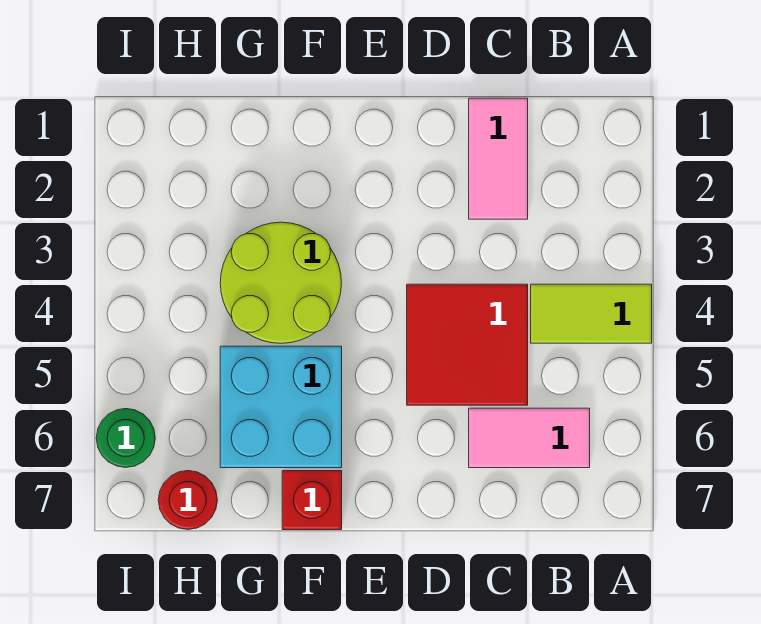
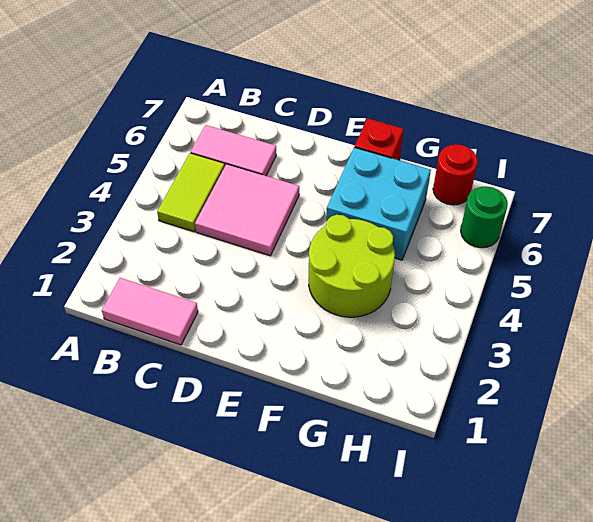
lime 1x2 tile [531,284,652,343] -> lime 1x2 tile turned to [157,153,225,232]
pink 1x2 tile [469,98,528,219] -> pink 1x2 tile turned to [102,278,198,345]
red 2x2 tile [407,284,528,405] -> pink 2x2 tile [195,164,299,256]

